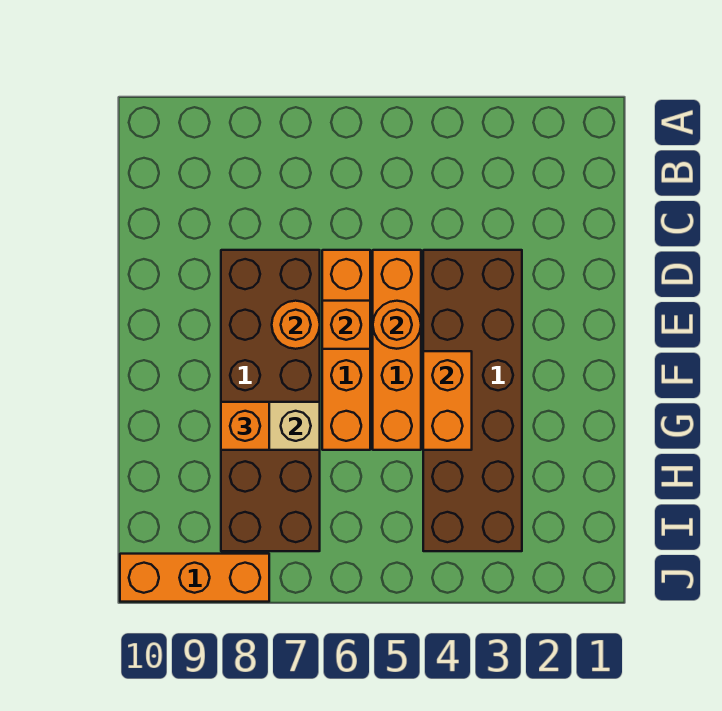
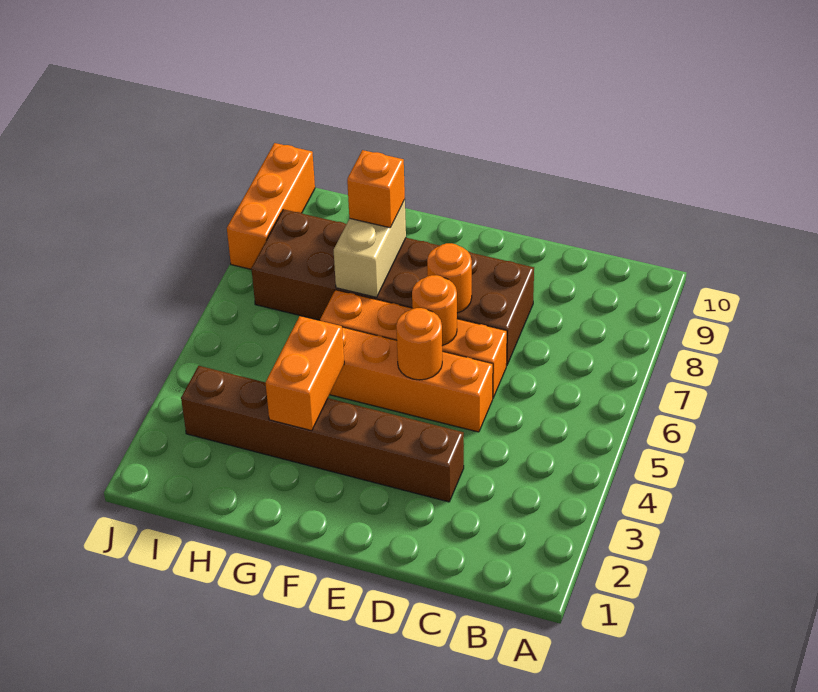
brown 2x6 brick [423,250,522,551] -> brown 1x6 brick [181,366,464,502]
orange 1x1 brick [322,301,370,349] -> orange 1x1 round brick [412,275,457,345]
orange 1x2 brick [423,351,472,450] -> orange 1x2 brick turned to [265,316,344,431]

